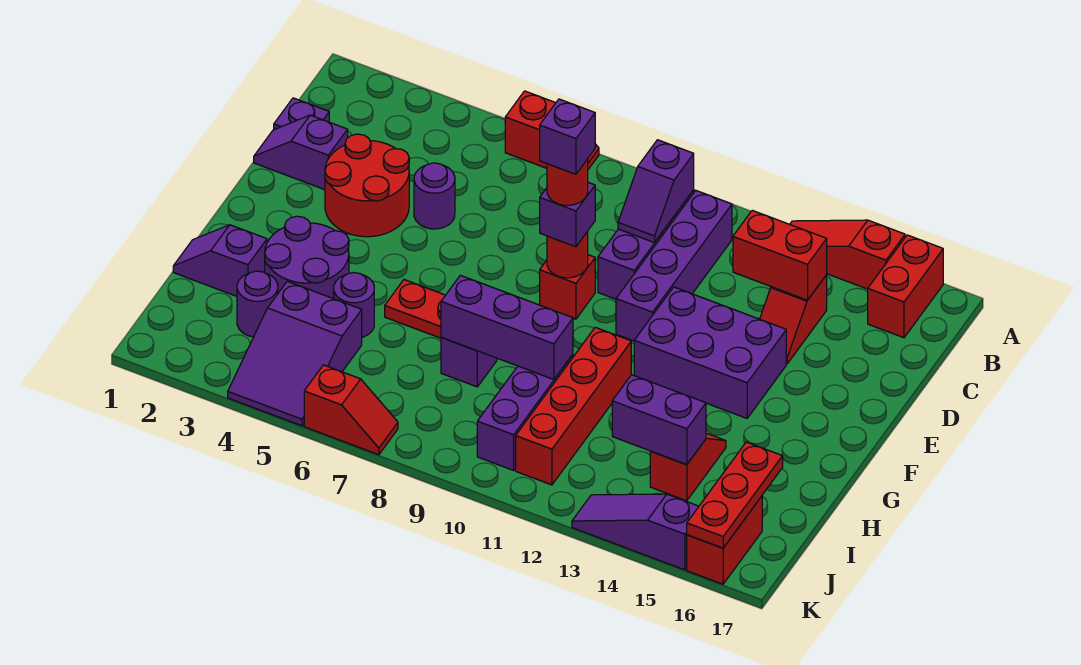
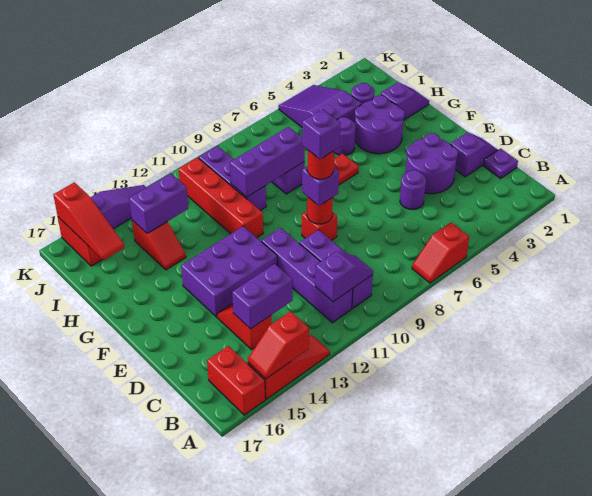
purple 1x2 slope [618,140,694,243] -> purple 1x2 slope turned to [315,252,373,302]
red 1x2 brick [733,210,827,300] -> purple 1x2 brick [232,264,293,329]
red 2x2 round brick [325,134,409,237] -> purple 2x2 round brick [406,133,458,194]
red 1x3 plate [687,442,783,548] -> red 1x3 slope [53,182,124,260]
red 1x2 slope [304,365,398,455] -> red 1x2 slope moved to [248,311,309,379]

